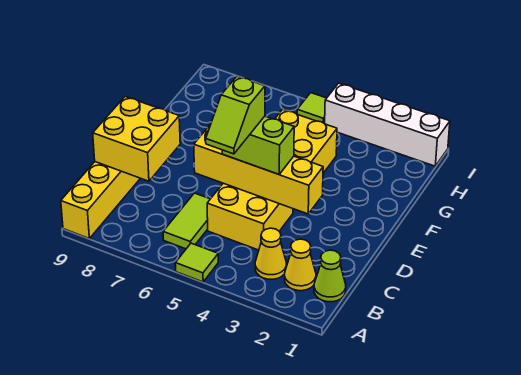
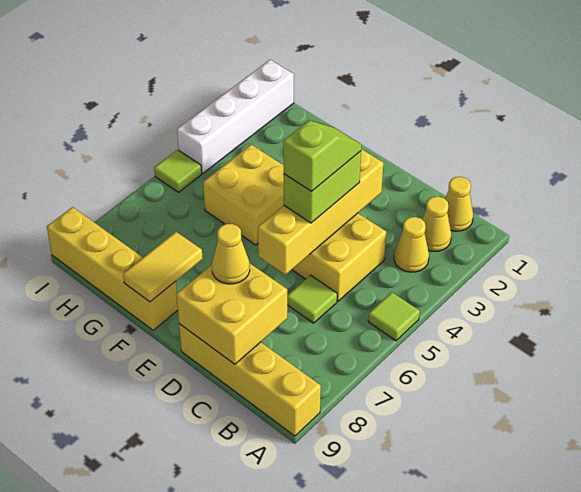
lime 1x1 cone [314,250,346,302] -> yellow 1x1 cone [445,177,473,231]
lime 1x2 tile [163,193,210,249] -> lime 1x1 tile [287,275,337,323]
lime 1x2 slope [206,76,265,154] -> lime 1x2 slope turned to [283,120,361,192]
none -> yellow 1x1 cone [212,224,250,284]
none -> yellow 1x2 tile [123,232,203,302]
none -> yellow 1x4 brick [47,207,178,330]

